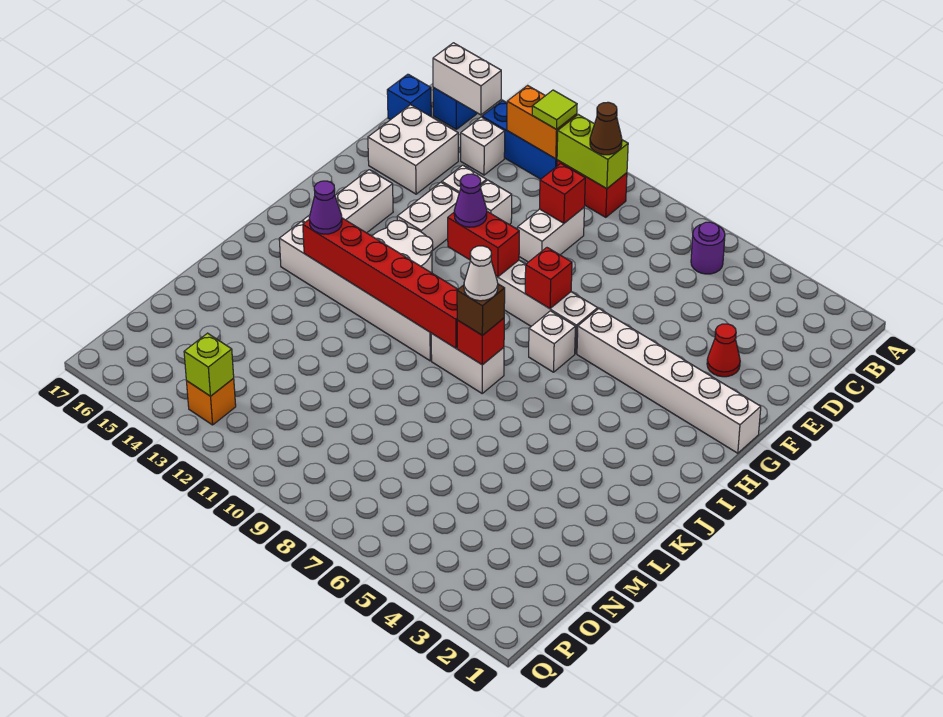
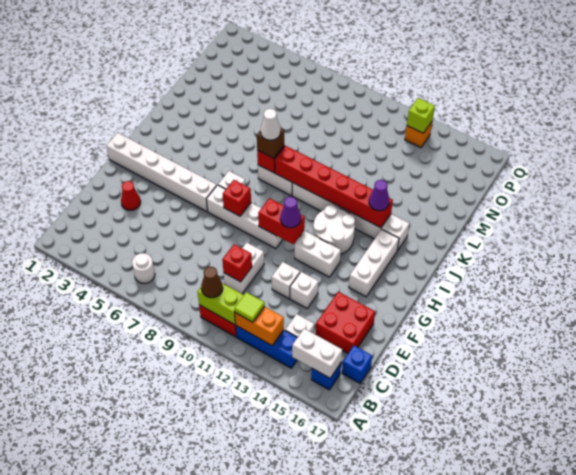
purple 1x1 round brick [691,222,725,274] -> white 1x1 round brick [132,253,155,284]
white 2x2 brick [368,105,458,194] -> red 2x2 brick [316,292,375,353]
white 1x2 brick [397,182,459,251] -> white 1x2 brick turned to [295,231,341,277]

